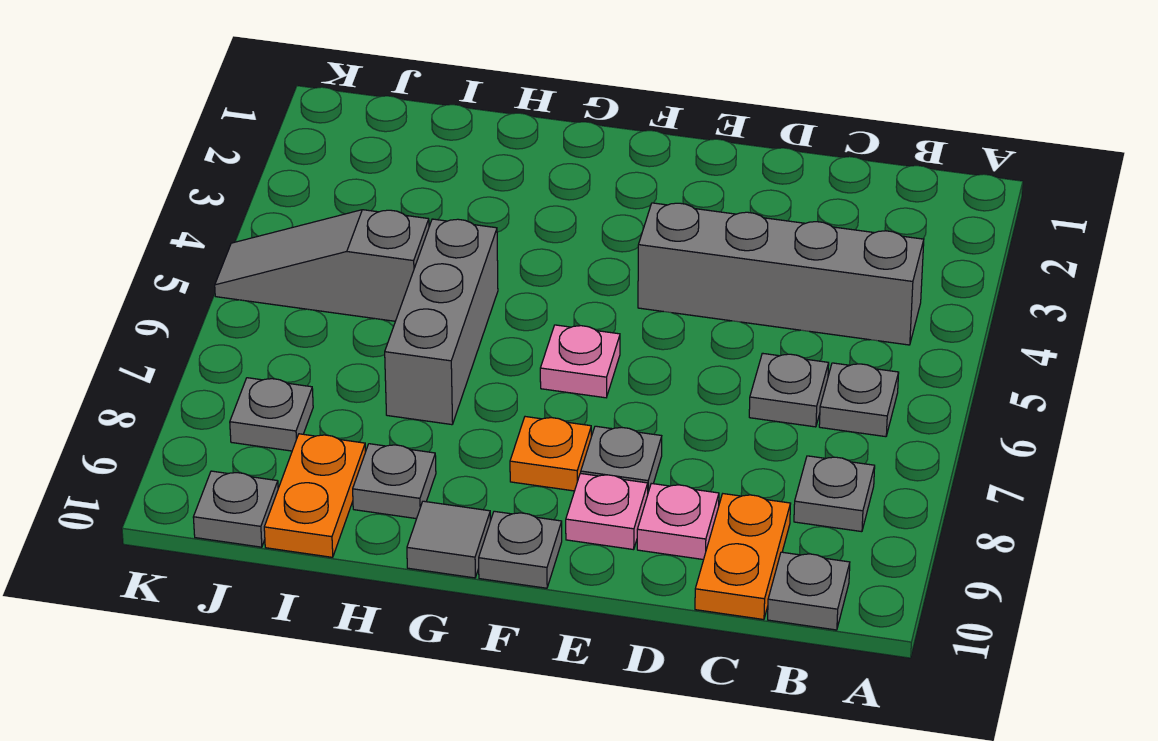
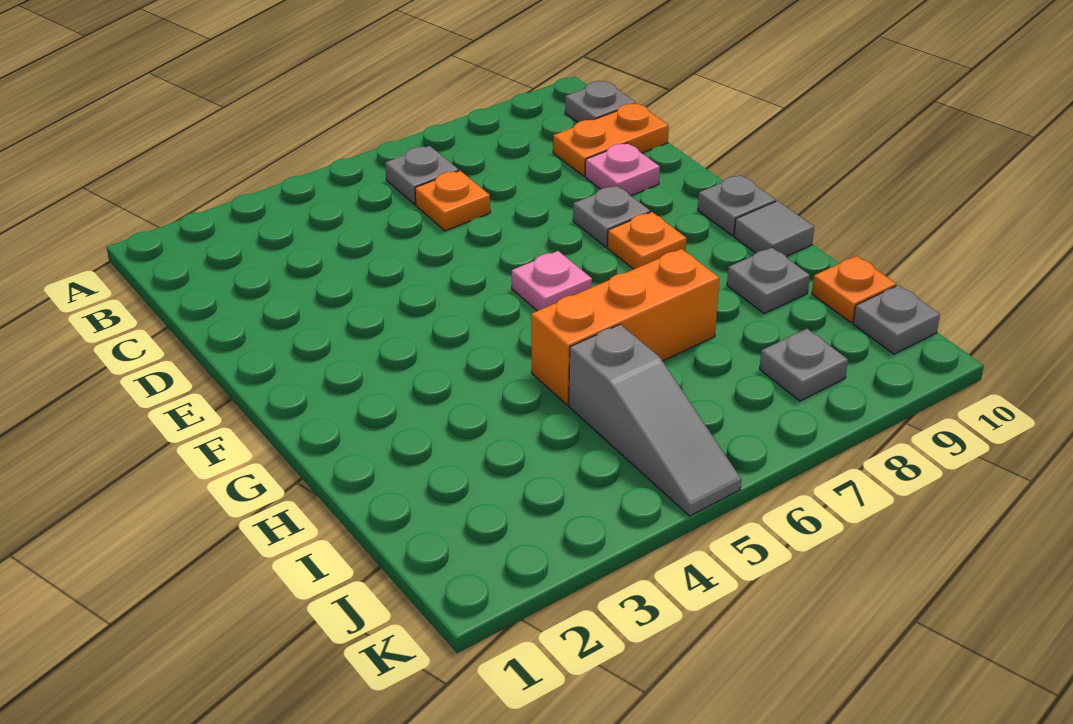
grey 1x4 brick [638,203,924,345] -> none
grey 1x1 plate [794,456,875,532] -> none
grey 1x1 plate [749,353,829,427] -> orange 1x1 plate [415,171,490,231]
pink 1x1 plate [566,473,648,550] -> none
grey 1x3 brick [385,219,498,425] -> orange 1x3 brick [531,249,719,405]
orange 1x2 plate [264,434,365,557] -> orange 1x1 plate [812,256,896,323]

